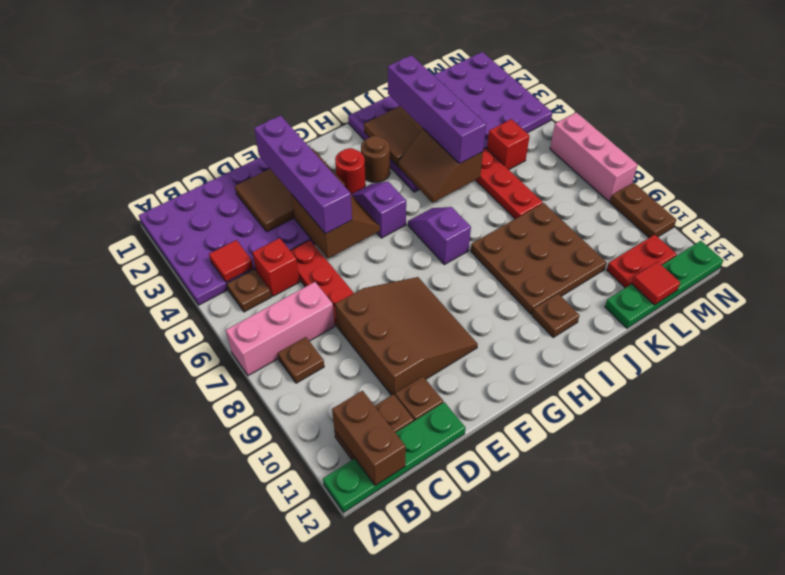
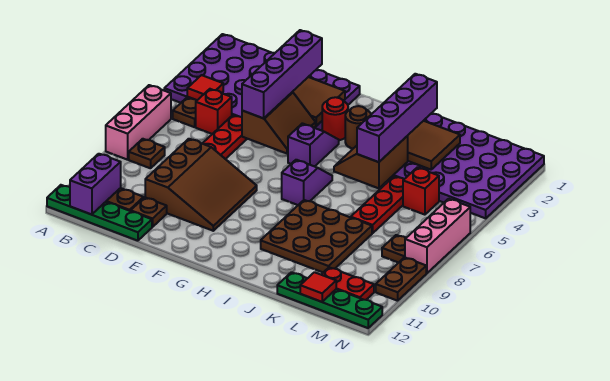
pink 1x3 brick [226,282,335,376] -> pink 1x3 brick turned to [106,85,171,160]
brown 1x2 brick [332,391,406,486] -> purple 1x2 brick [70,154,121,215]
brown 1x1 plate [532,294,580,337] -> brown 1x1 plate moved to [382,235,406,263]

